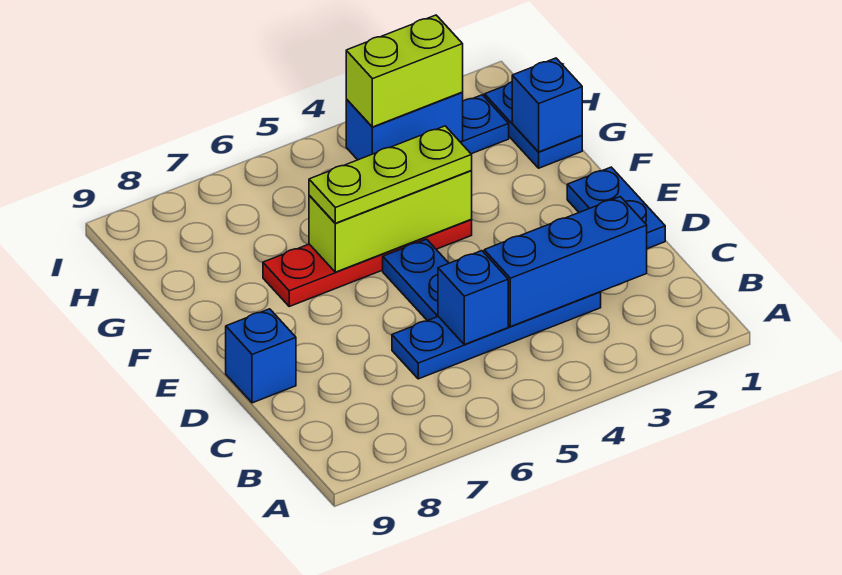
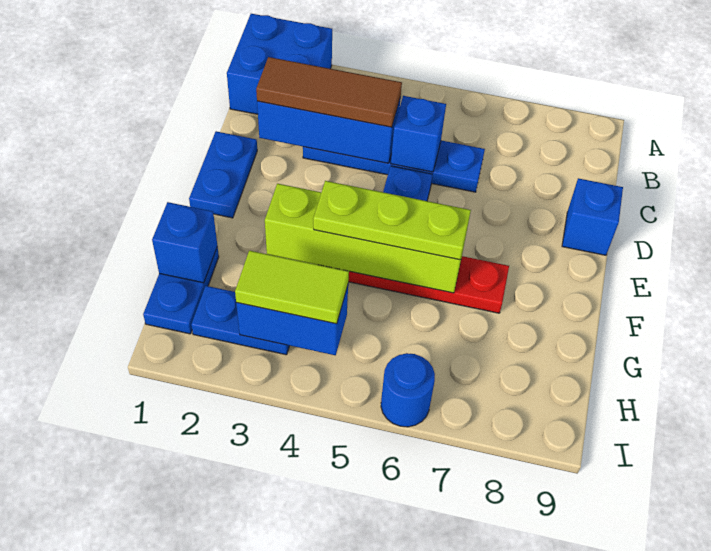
none -> blue 2x2 brick [227,14,332,114]
none -> brown 1x3 tile [256,57,402,127]
lime 1x3 brick [309,171,472,272] -> lime 1x4 brick [265,184,465,293]
lime 1x2 brick [346,15,463,127] -> lime 1x2 tile [235,251,349,324]
none -> blue 1x1 round brick [381,353,435,427]

